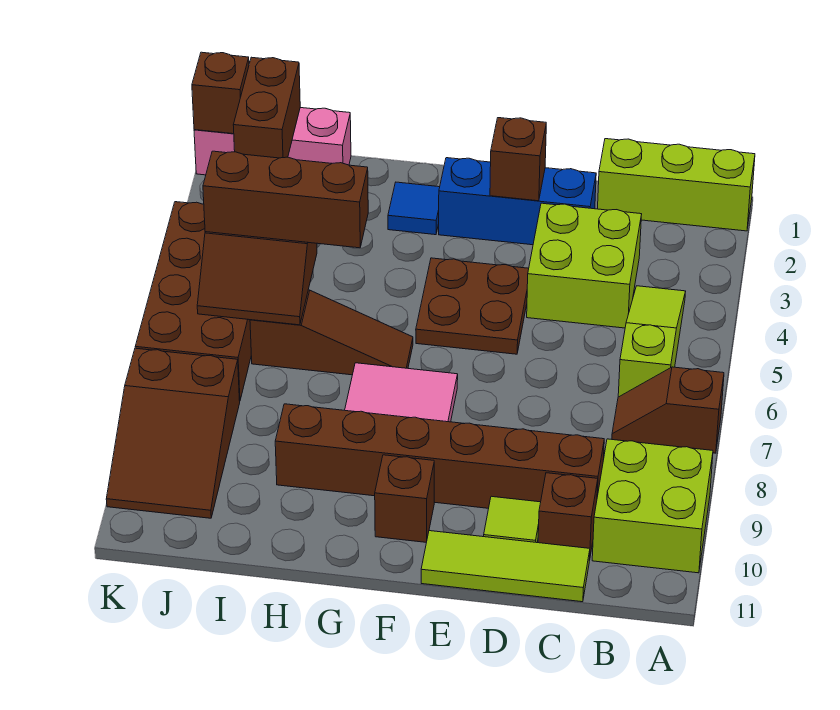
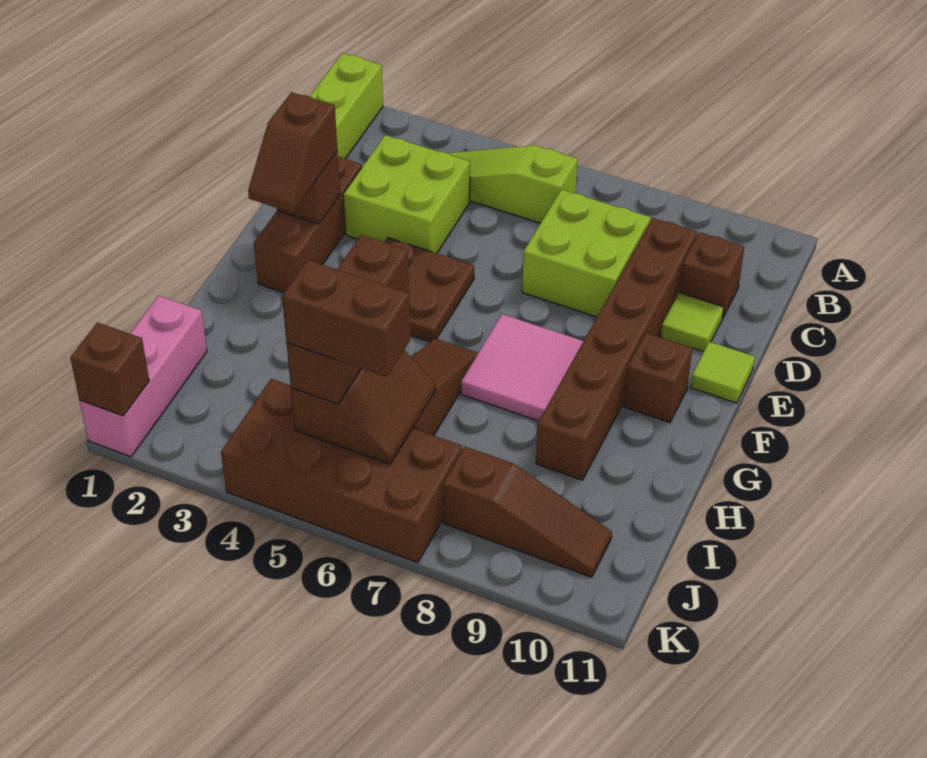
brown 1x2 slope [612,367,724,453] -> brown 1x2 slope moved to [248,92,337,213]
lime 2x2 brick [592,439,713,573] -> lime 2x2 brick moved to [522,190,651,317]
lime 1x3 tile [421,531,590,602] -> lime 1x1 tile [691,342,755,403]
blue 1x3 brick [439,158,596,245] -> brown 1x3 brick [254,156,362,293]
blue 1x1 tile [388,182,440,235] -> none
brown 1x2 brick [233,57,300,158] -> brown 1x2 brick moved to [282,260,410,377]
brown 2x3 slope [106,348,240,518] -> brown 1x3 slope [443,447,612,577]

